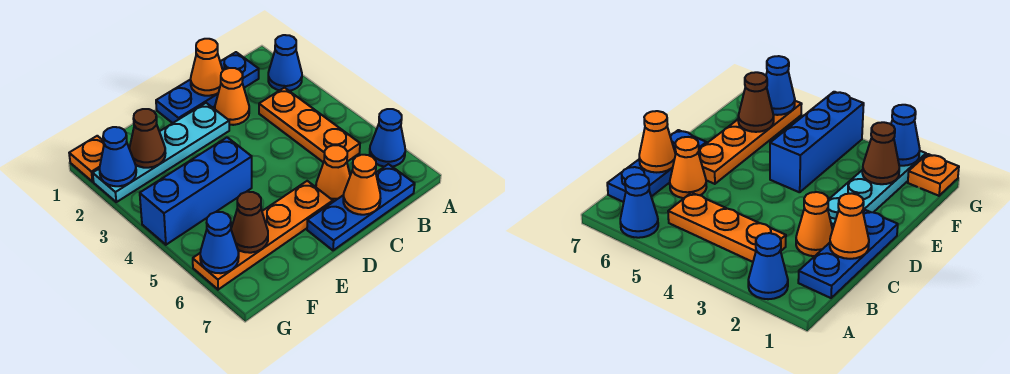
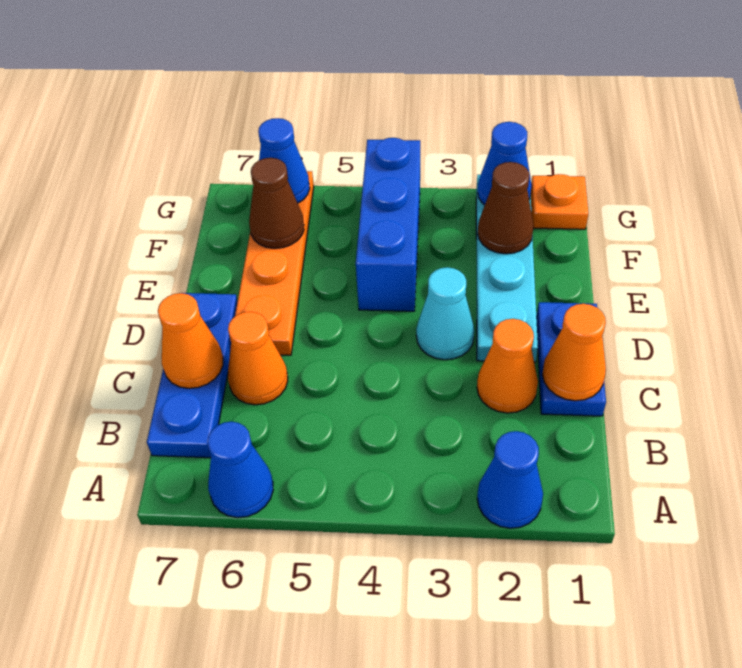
blue 1x3 plate [156,52,259,123] -> blue 1x2 plate [536,302,606,416]
orange 1x3 plate [259,88,360,162] -> none
none -> cyan 1x1 cone [416,267,474,360]

